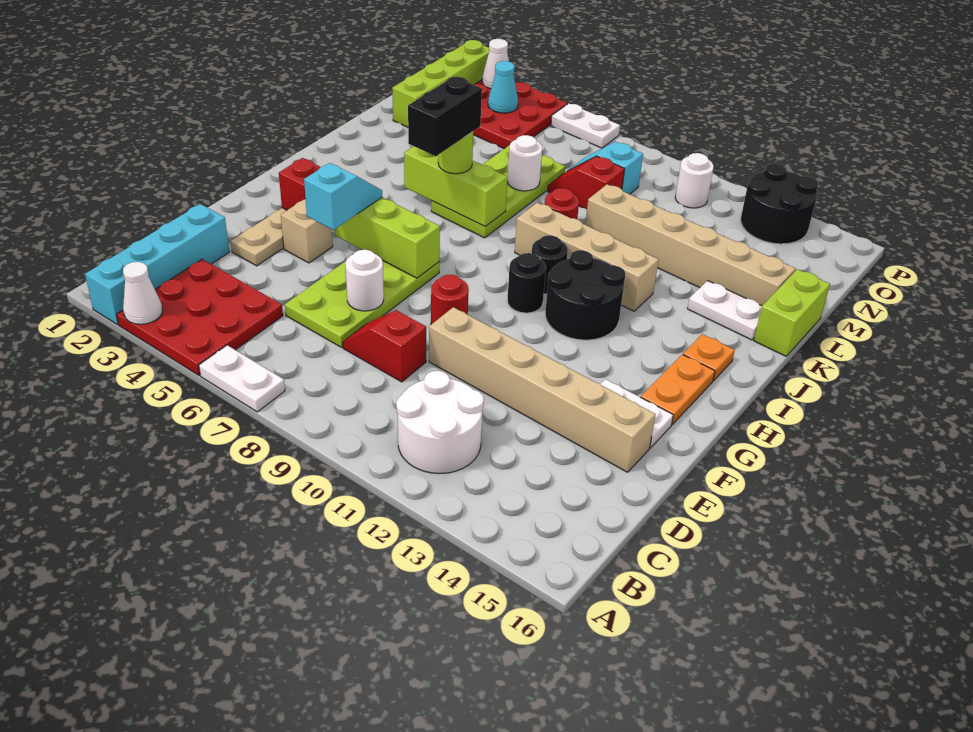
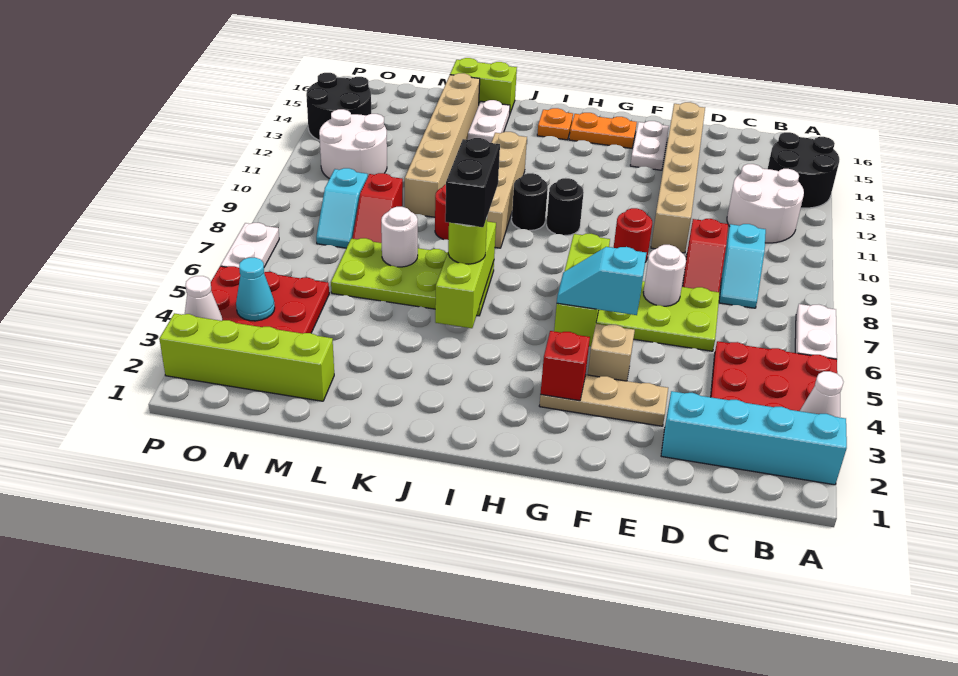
none -> cyan 1x2 slope [719,224,766,308]
black 2x2 round brick [545,250,625,340] -> black 2x2 round brick moved to [768,132,839,208]
black 1x2 brick [408,77,482,156] -> black 1x2 brick turned to [445,138,500,227]
white 1x1 round brick [675,153,714,208] -> white 2x2 round brick [319,109,387,179]

